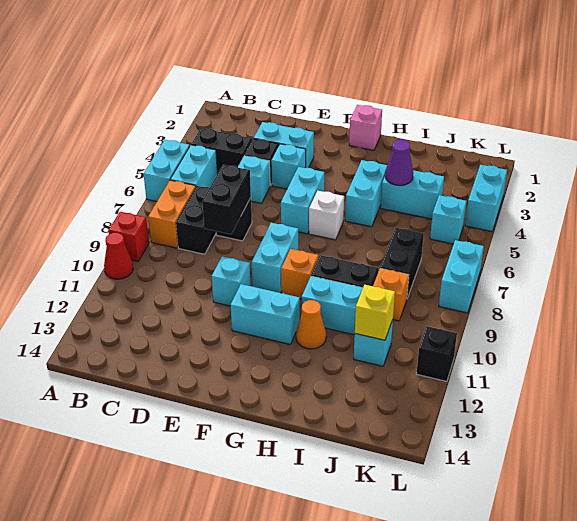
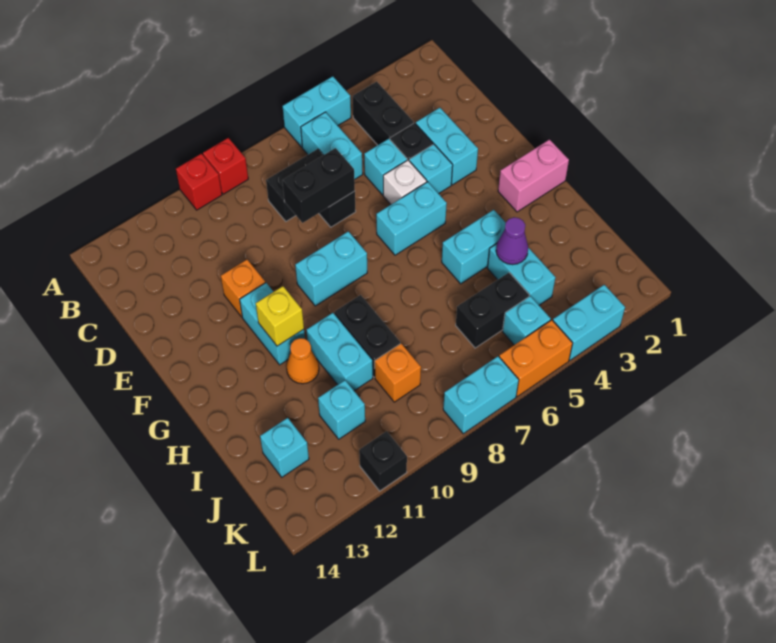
red 1x1 cone [104,233,133,279] -> red 1x1 brick [176,154,222,210]
cyan 1x2 brick [170,145,217,188] -> cyan 1x2 brick turned to [301,112,363,180]
orange 1x2 brick [148,180,196,248] -> orange 1x2 brick moved to [499,320,573,397]
cyan 1x1 brick [212,256,251,306] -> cyan 1x1 brick moved to [260,418,309,477]
pink 1x1 brick [349,105,382,150] -> pink 1x2 brick [498,140,569,212]
white 1x1 brick [309,191,344,240] -> white 1x1 brick moved to [383,160,427,204]
orange 1x1 brick [281,249,318,299] -> orange 1x1 brick moved to [221,260,265,317]
black 1x2 brick [380,228,424,298] -> black 1x2 brick moved to [456,273,529,348]
yellow 1x1 brick [355,285,395,340] -> yellow 1x1 brick moved to [256,286,304,346]

